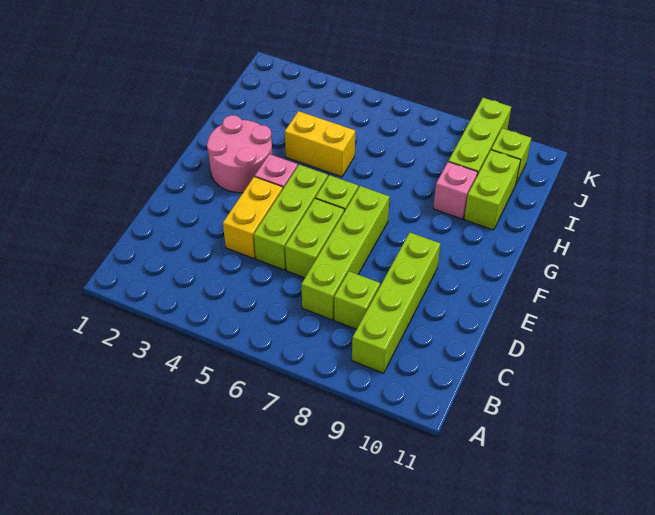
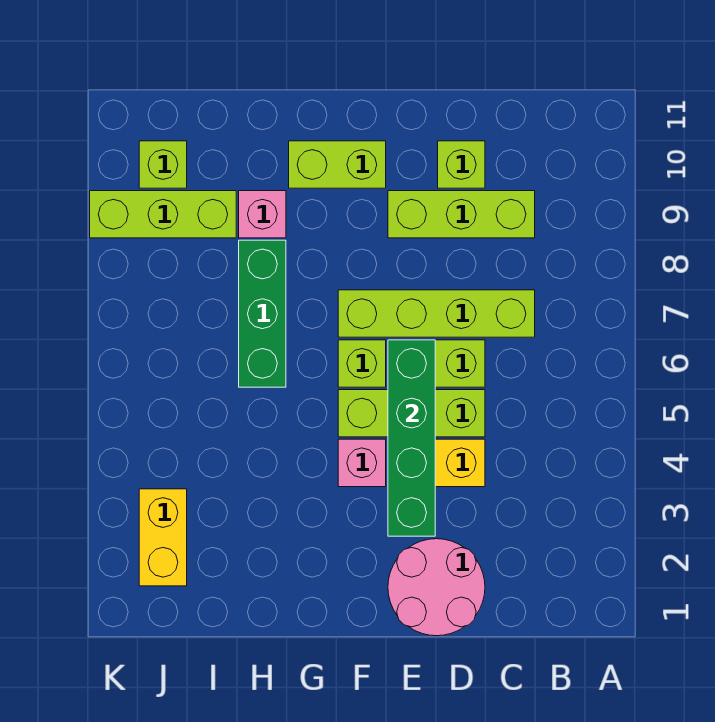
lime 1x4 brick [352,233,440,373] -> lime 1x3 brick [388,191,535,238]
lime 1x1 brick [334,271,380,329] -> lime 1x1 brick moved to [438,141,485,188]
none -> green 1x4 brick [388,340,435,536]
pink 2x2 round brick [207,115,272,193] -> pink 2x2 round brick moved to [388,539,485,636]
yellow 1x2 brick [285,111,355,177] -> yellow 1x2 brick moved to [139,489,187,586]
none -> green 1x3 brick [239,240,286,387]
lime 1x2 brick [464,150,521,230] -> lime 1x2 brick moved to [289,141,386,188]

